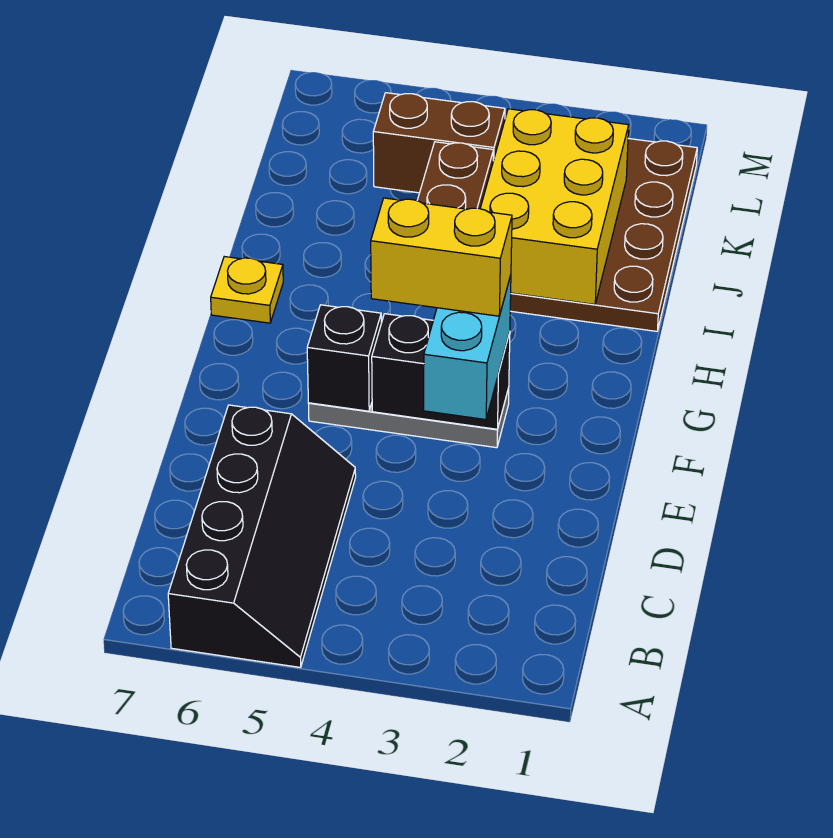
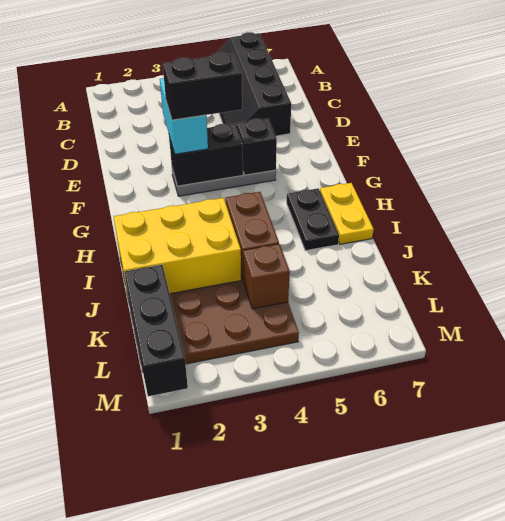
yellow 1x2 brick [371,198,512,316] -> black 1x2 brick [163,52,242,120]
none -> black 1x2 plate [287,188,339,251]
yellow 1x1 plate [211,257,283,323] -> yellow 1x2 plate [320,183,374,244]
yellow 2x3 brick [480,109,629,304] -> yellow 2x3 brick turned to [113,198,241,294]
none -> black 1x3 brick [124,265,188,396]
brown 1x2 brick [373,93,505,193] -> brown 1x1 brick [243,244,290,309]

